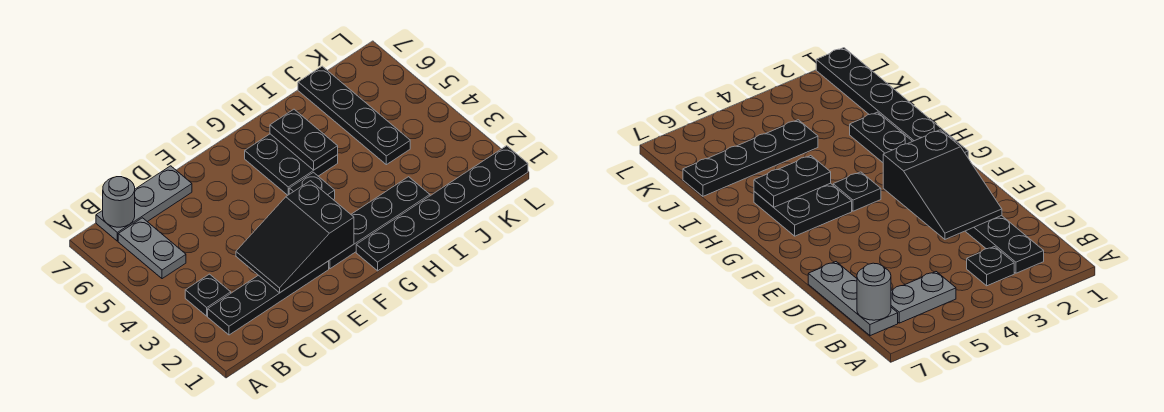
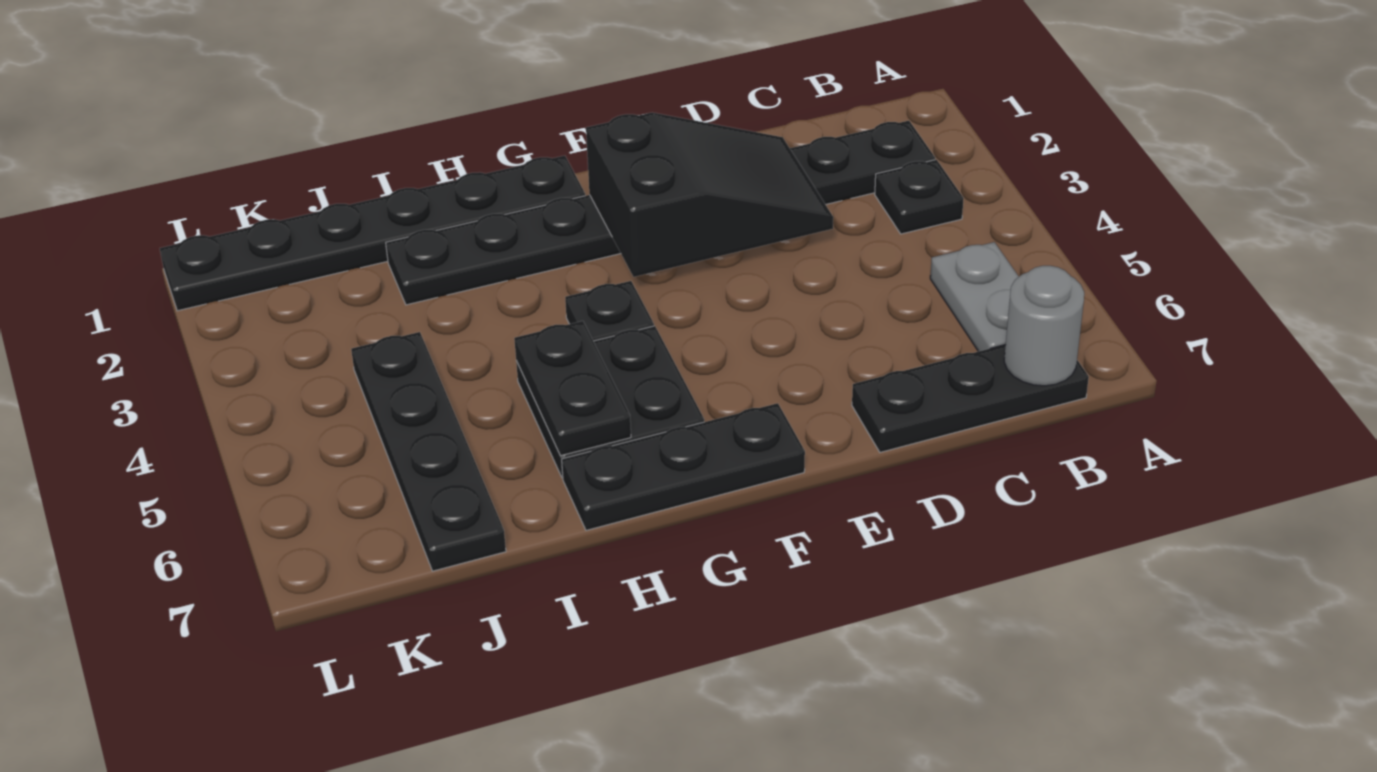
grey 1x3 plate [96,166,192,241] -> black 1x3 plate [852,345,1089,452]
none -> black 1x3 plate [562,403,805,530]

